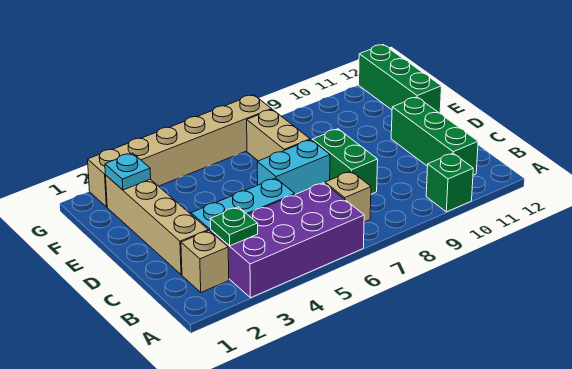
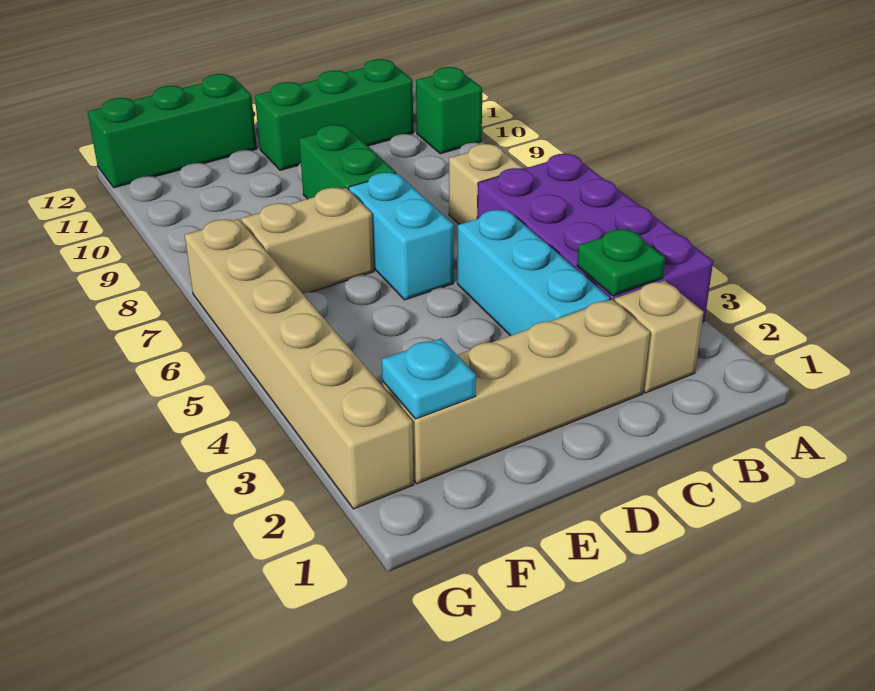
green 1x2 brick [312,129,378,194] -> green 1x2 brick turned to [299,125,396,199]

